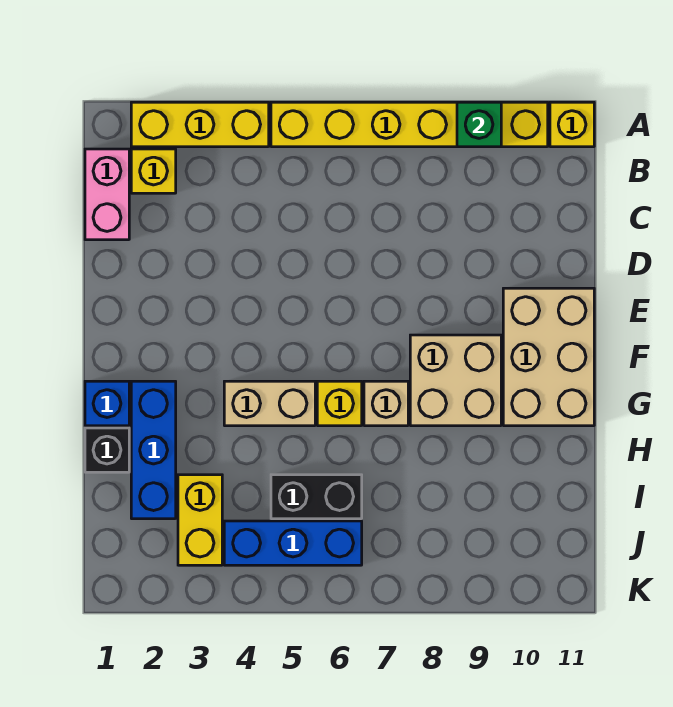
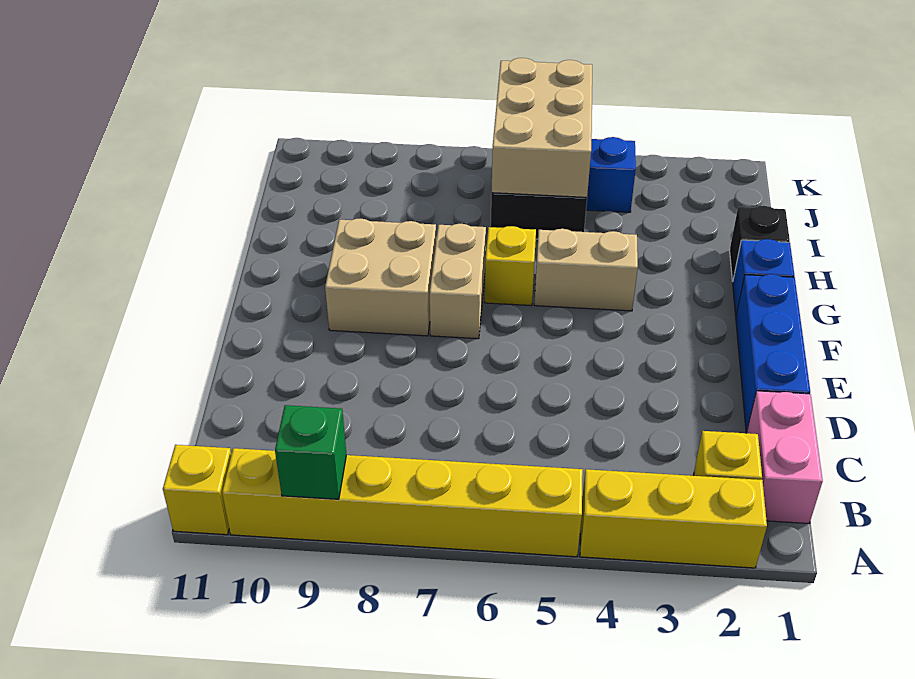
tan 2x3 brick [503,288,594,426] -> tan 2x3 brick moved to [492,58,592,197]
blue 1x3 brick [131,381,176,519] -> blue 1x3 brick moved to [736,274,810,432]
tan 1x1 brick [364,381,408,426] -> tan 1x2 brick [430,224,486,339]
yellow 1x2 brick [178,475,222,565] -> none

